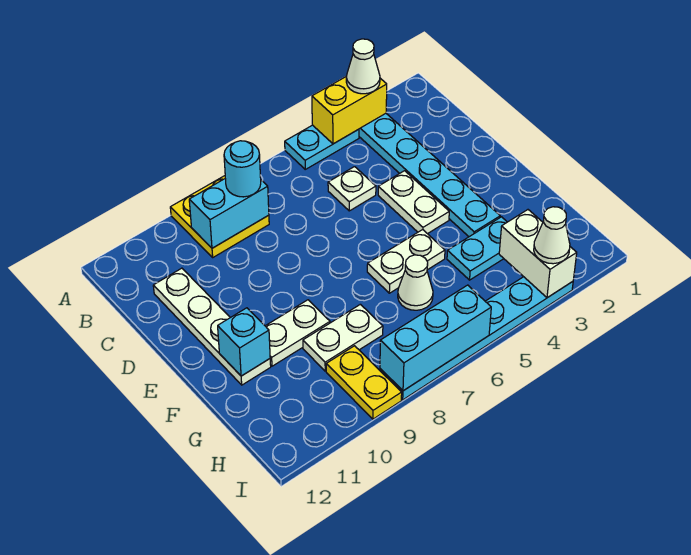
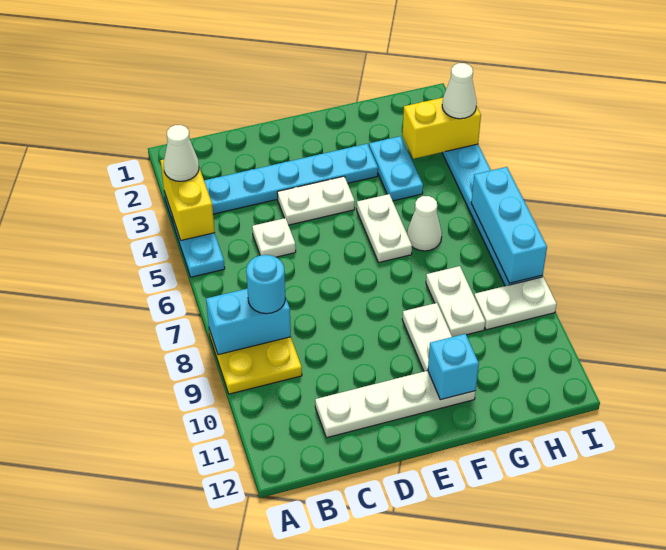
cyan 1x2 brick [189,179,269,248] -> cyan 1x2 brick turned to [206,289,291,355]
white 1x2 brick [499,210,577,298] -> yellow 1x2 brick [403,98,481,159]
yellow 1x2 plate [326,346,402,419] -> white 1x2 plate [474,277,557,330]

